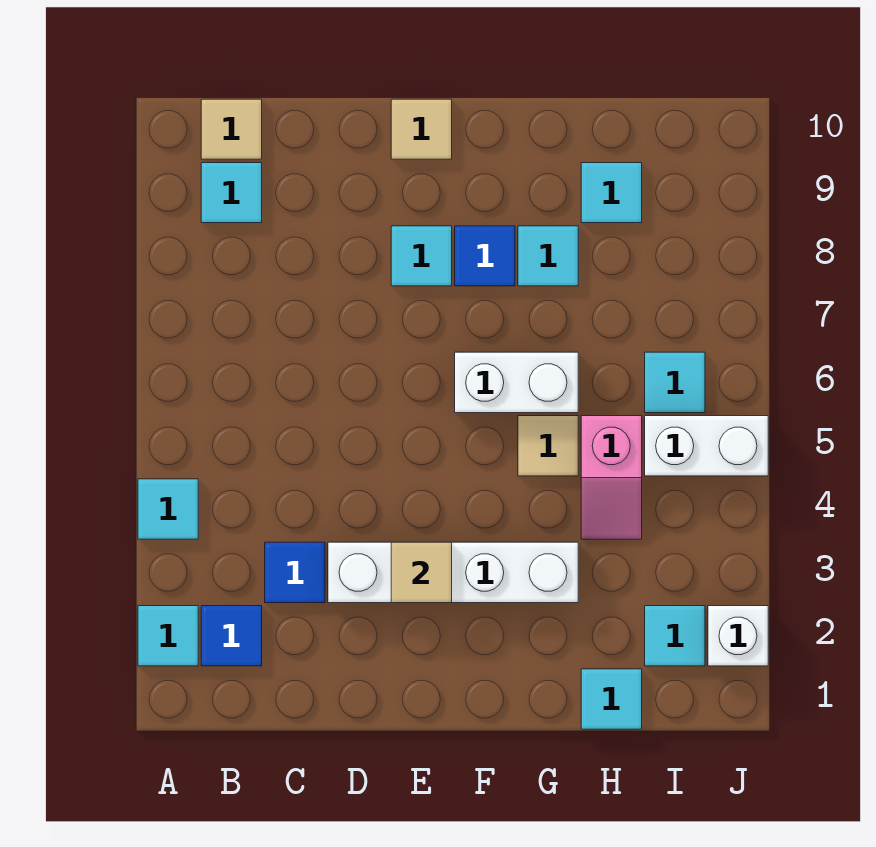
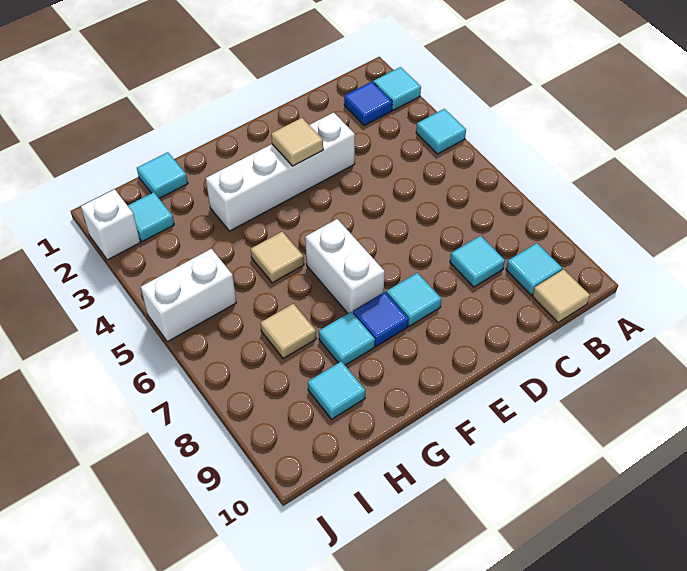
blue 1x1 tile [265,542,325,603] -> none
tan 1x1 tile [391,99,452,159] -> tan 1x1 tile moved to [260,304,316,359]
white 1x2 brick [455,352,578,413] -> white 1x2 brick turned to [305,219,385,313]
pink 1x2 slope [581,416,642,539] -> none
cyan 1x1 tile [645,352,705,413] -> cyan 1x1 tile moved to [450,236,505,287]

